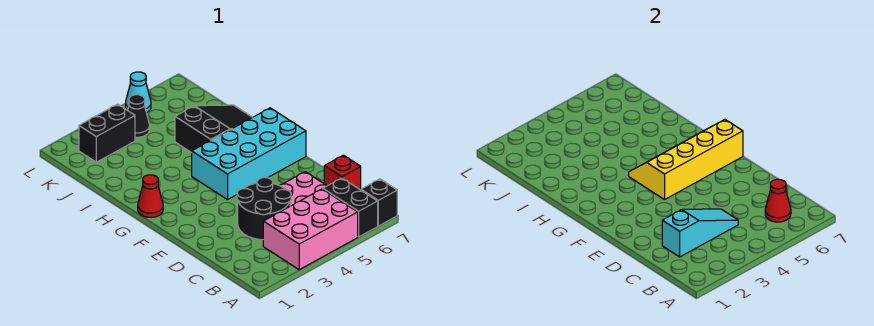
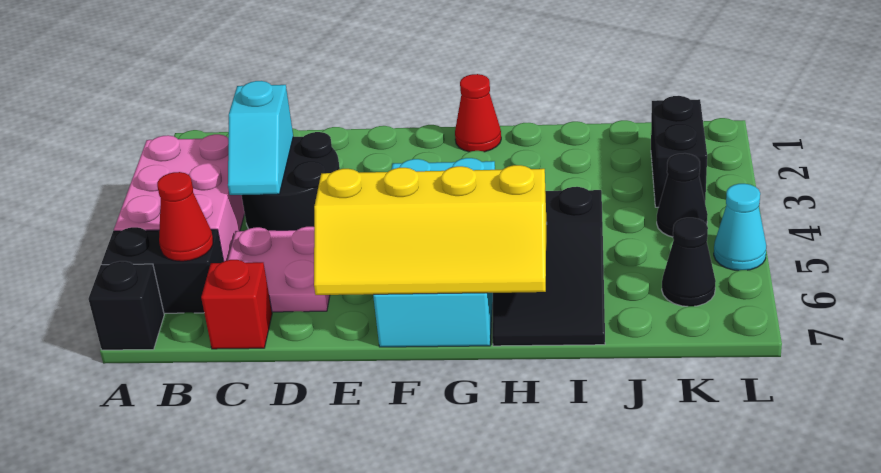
cyan 1x3 slope [662,209,738,257] -> cyan 1x2 slope [228,81,293,195]
yellow 2x4 slope [629,120,743,200] -> yellow 2x4 slope turned to [314,165,547,295]
none -> black 1x1 cone [662,218,716,306]

